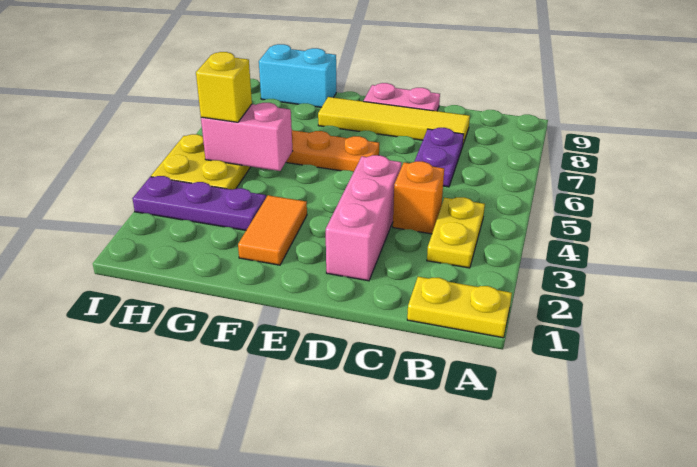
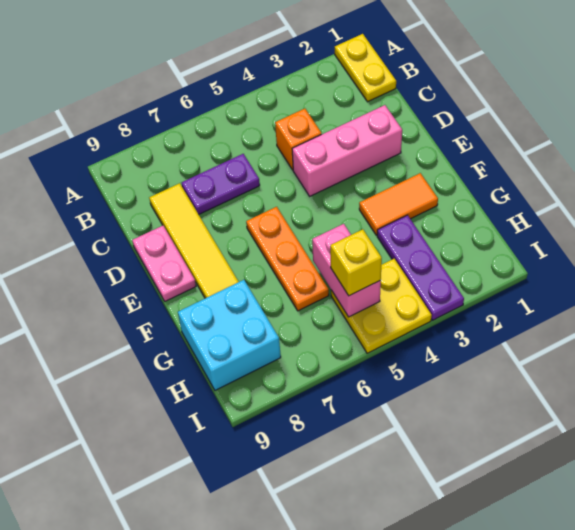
yellow 1x2 plate [427,197,485,268] -> none
cyan 1x2 brick [259,44,336,107] -> cyan 2x2 brick [178,280,281,390]

